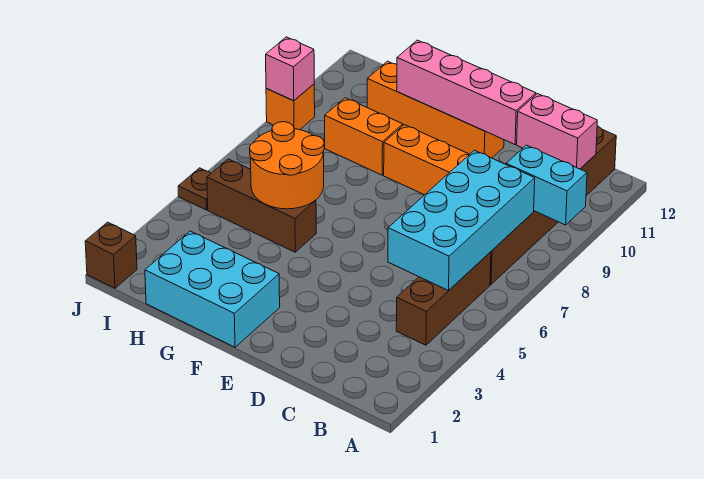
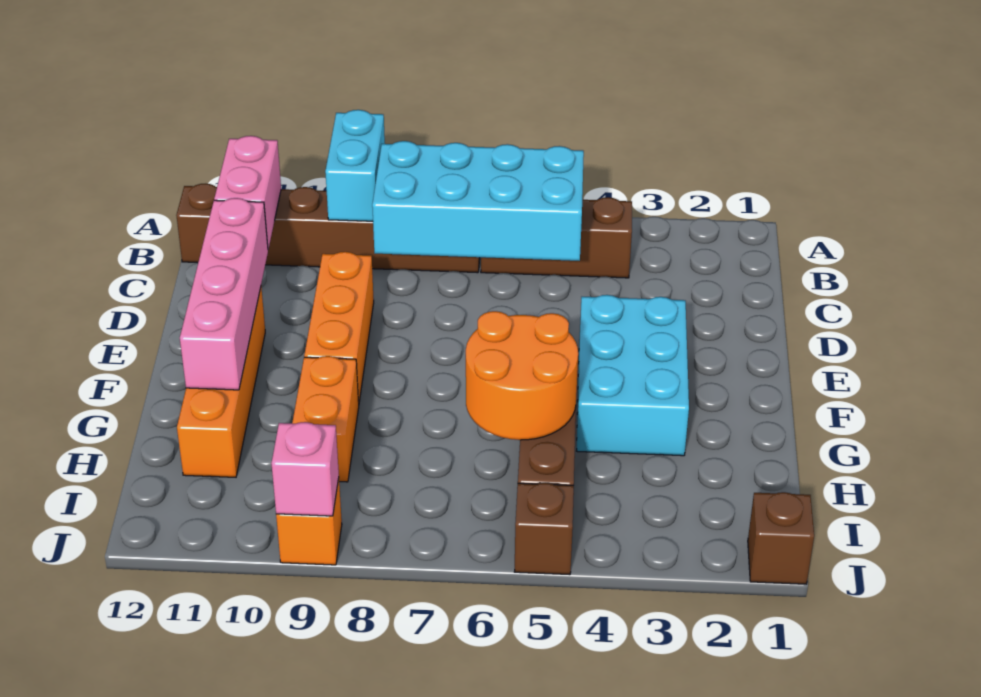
cyan 2x3 brick [145,231,280,347] -> cyan 2x3 brick moved to [577,295,689,456]
brown 1x1 plate [178,168,211,210] -> brown 1x1 brick [514,483,574,575]

